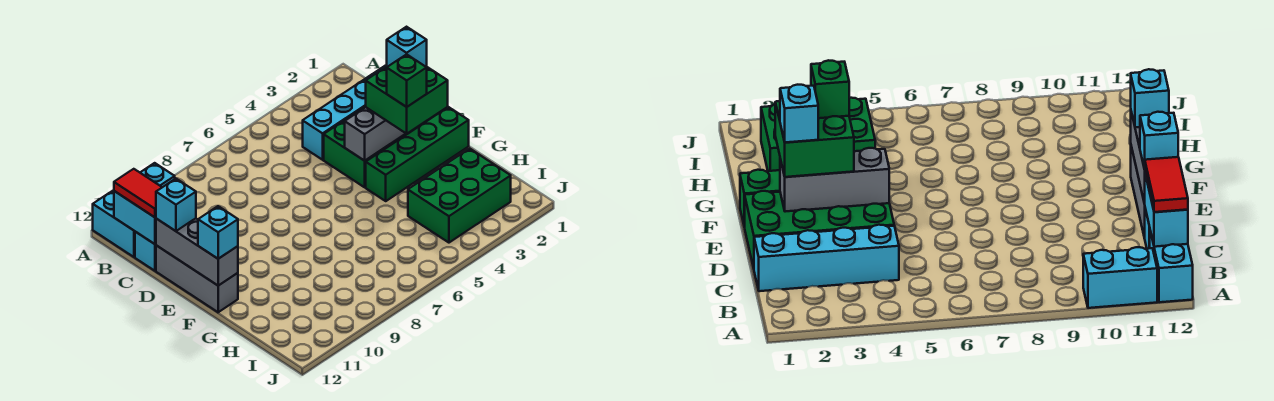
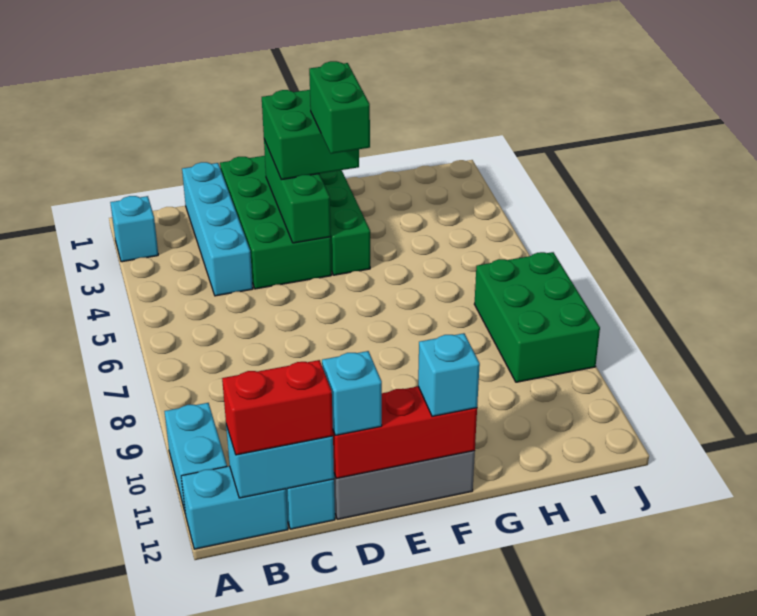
red 1x2 tile [114,169,162,217] -> red 1x2 brick [222,360,333,455]
grey 1x3 brick [156,218,238,285] -> red 1x3 brick [333,386,477,478]
grey 1x3 brick [345,107,406,161] -> green 1x3 brick [264,140,331,243]
cyan 1x1 brick [387,27,427,67] -> cyan 1x1 brick moved to [110,196,158,262]
green 1x1 brick [387,54,427,107] -> green 1x2 brick [309,61,370,154]
green 2x3 brick [408,149,511,243] -> green 2x3 brick moved to [474,252,600,382]

